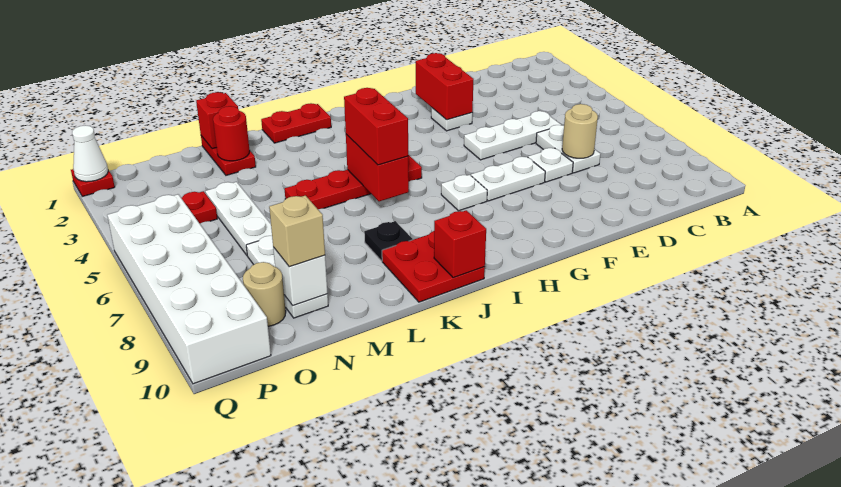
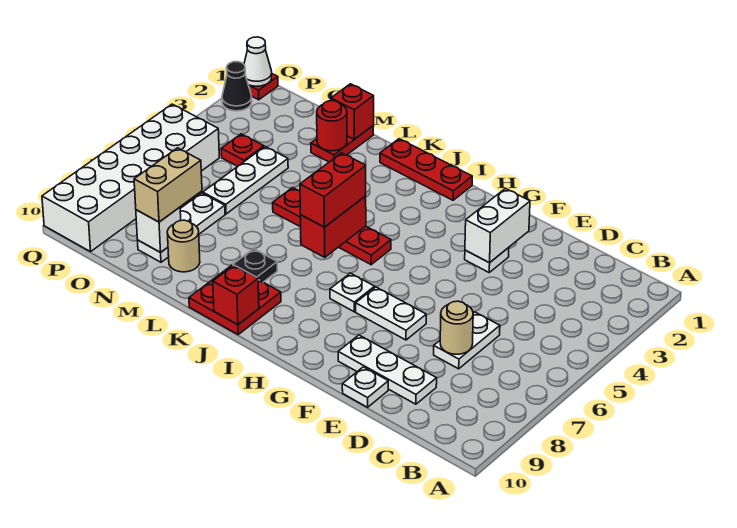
white 1x3 plate [464,111,561,160] -> white 1x3 plate moved to [338,335,437,404]
white 1x1 plate [528,148,573,182] -> white 1x1 plate moved to [342,367,388,407]
red 1x2 brick [416,53,474,120] -> white 1x2 brick [465,189,530,263]
red 1x2 plate [261,103,331,143] -> red 1x3 plate [380,139,472,200]
tan 1x1 brick [269,195,325,267] -> tan 1x2 brick [134,148,202,222]
tan 1x1 round brick [243,262,286,326] -> tan 1x1 round brick moved to [167,220,200,272]
none -> black 1x1 cone [222,62,252,111]

